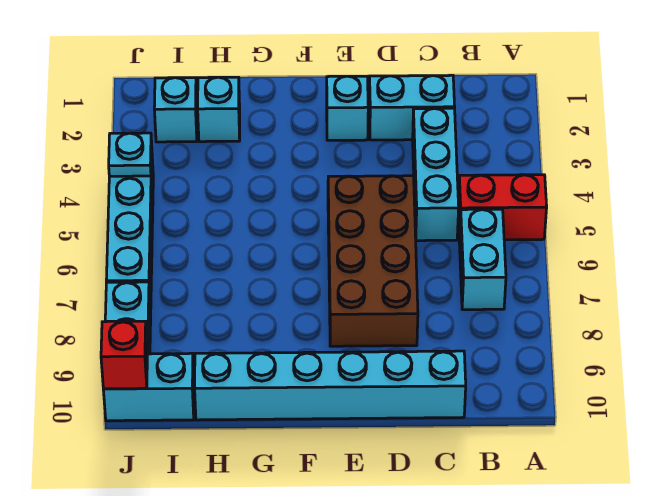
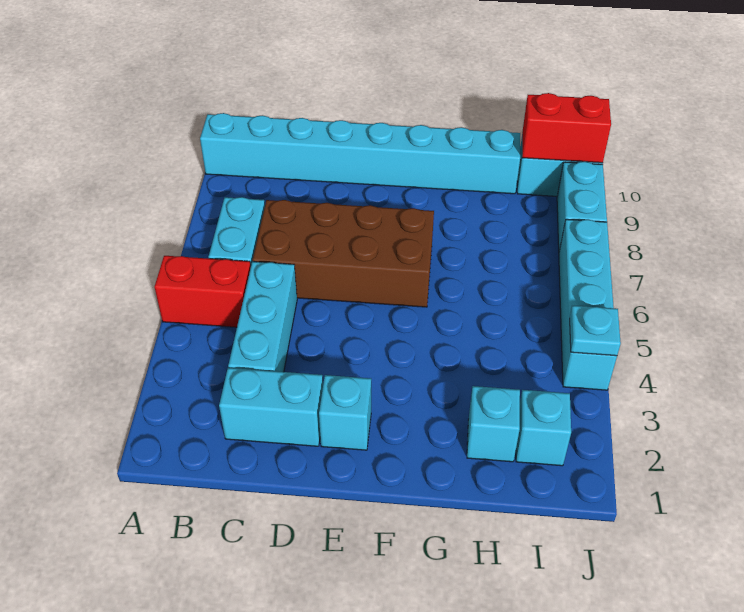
cyan 1x6 brick [195,351,466,420] -> cyan 1x8 brick [200,113,520,194]
brown 2x4 brick [328,176,418,346] -> brown 2x4 brick turned to [253,200,434,307]
red 1x1 brick [101,321,147,389] -> red 1x2 brick [522,93,611,163]

